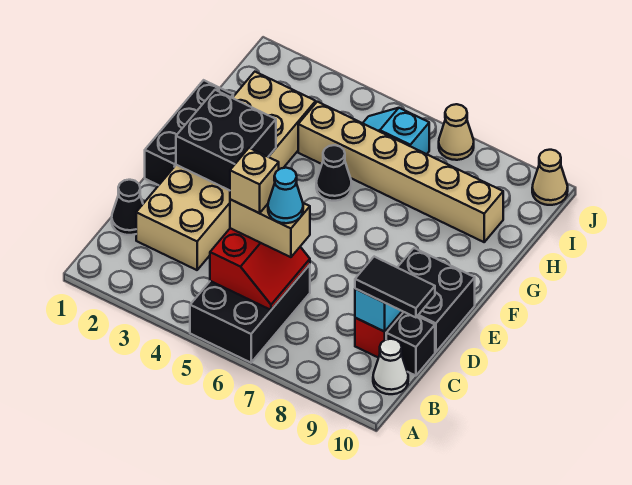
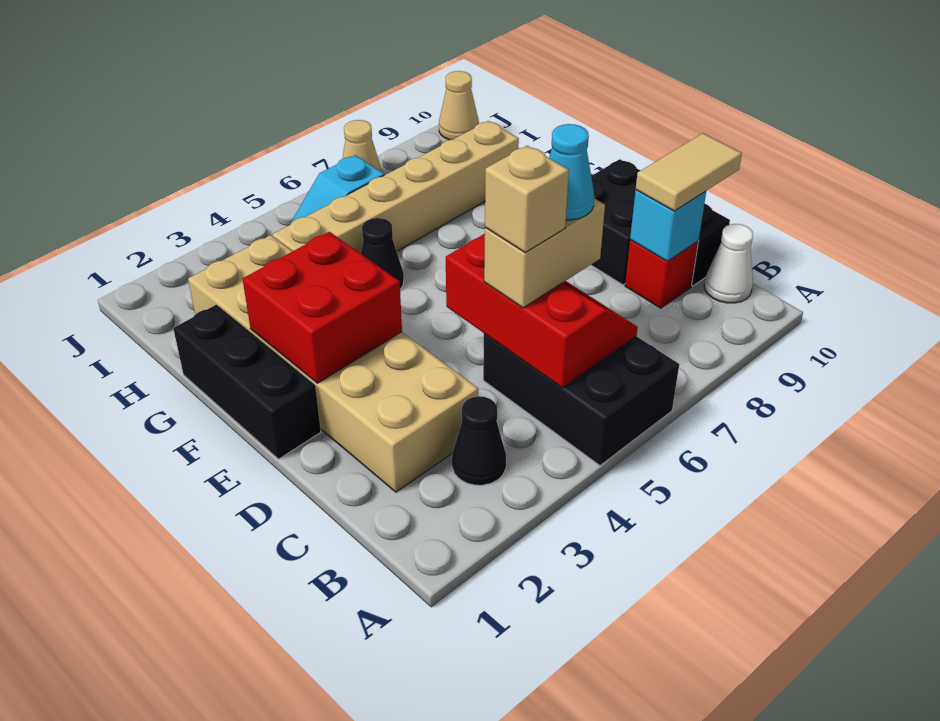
red 2x2 slope [210,228,310,310] -> red 2x3 slope [446,234,638,388]
black 1x1 cone [112,180,143,235] -> black 1x1 cone moved to [452,396,506,485]
black 1x2 tile [355,257,435,317] -> tan 1x2 tile [636,133,742,211]
black 2x2 brick [176,90,276,190] -> red 2x2 brick [243,232,402,383]

